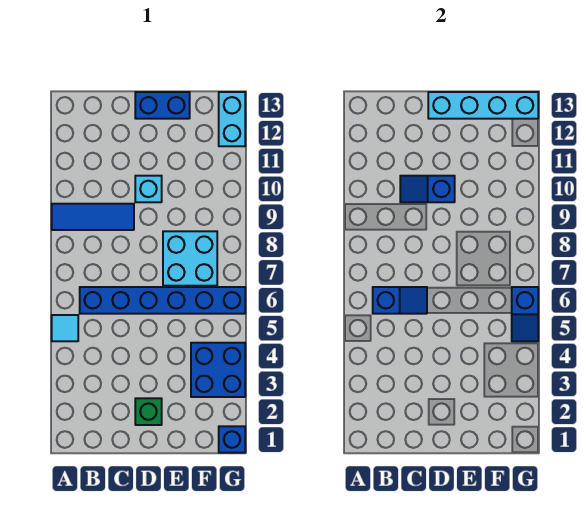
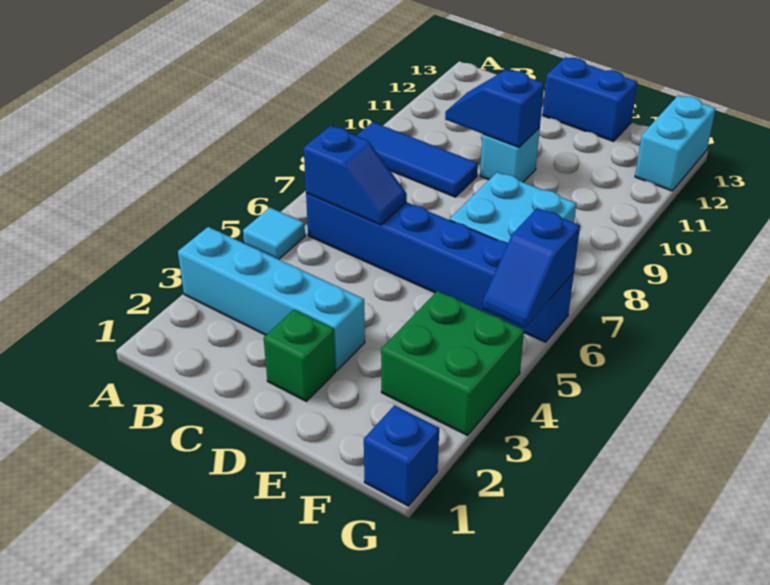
cyan 1x4 brick [428,92,538,119] -> cyan 1x4 brick moved to [178,227,365,370]
blue 2x2 brick [191,343,245,397] -> green 2x2 brick [381,291,524,435]

